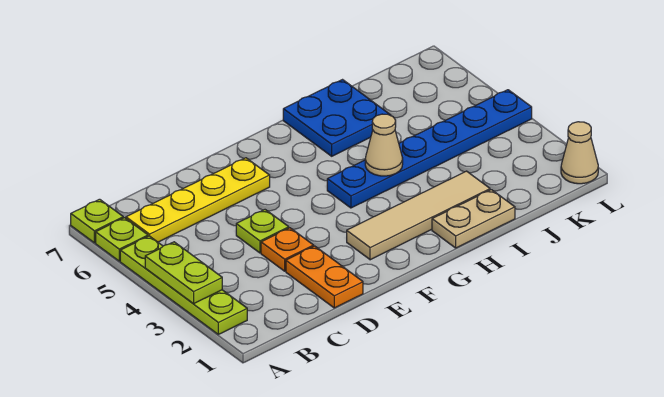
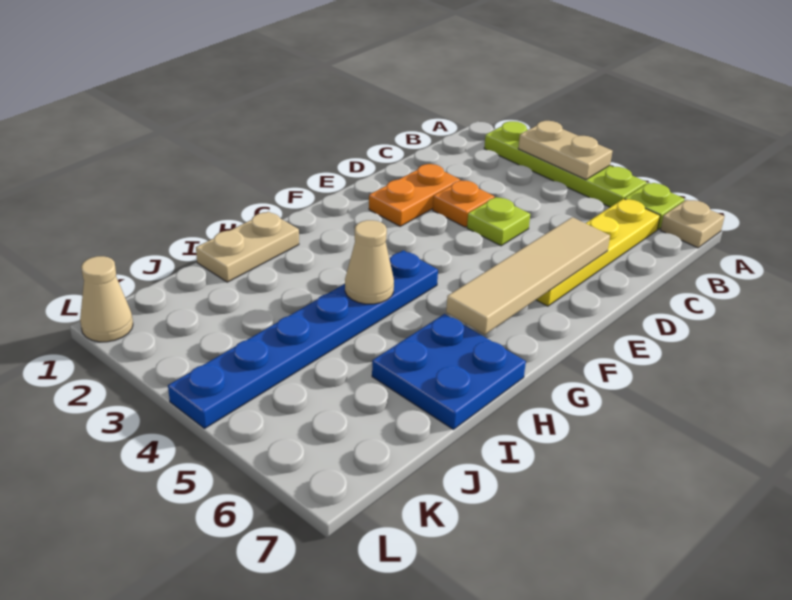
lime 1x2 plate [145,242,222,304] -> tan 1x2 plate [518,121,612,180]
lime 1x1 plate [71,199,123,243] -> tan 1x1 plate [660,200,725,248]
orange 1x2 plate [286,246,363,308] -> orange 1x2 plate turned to [369,164,460,226]
tan 1x4 tile [347,171,490,260] -> tan 1x4 tile moved to [446,217,610,334]

